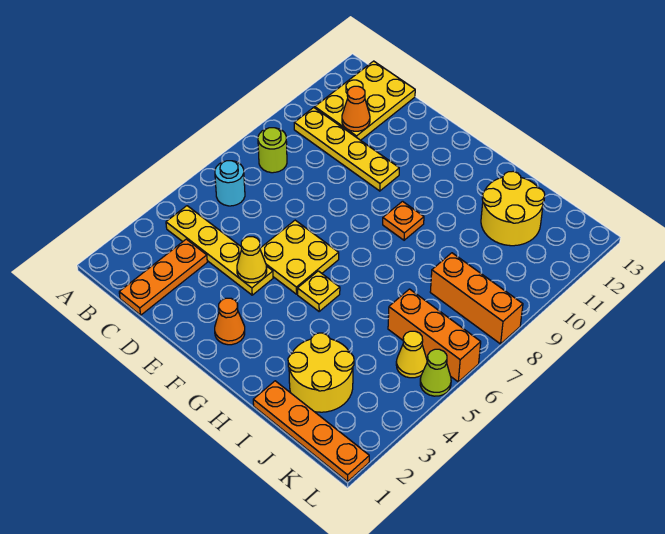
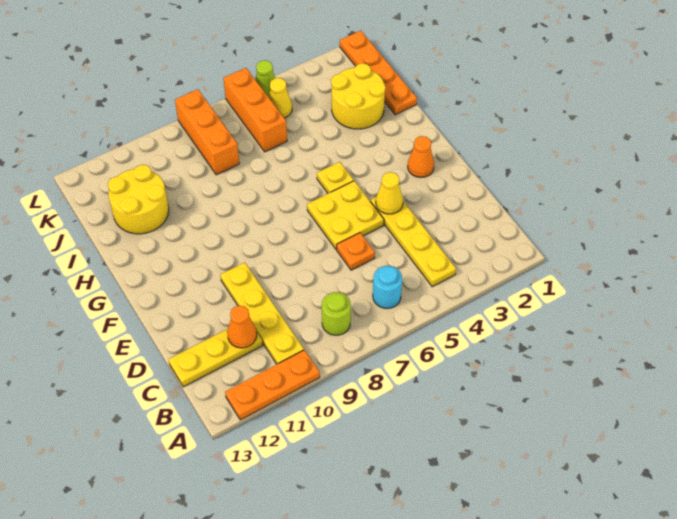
yellow 2x3 plate [315,61,415,140] -> yellow 1x3 plate [169,329,263,387]
orange 1x3 plate [119,239,207,315] -> orange 1x3 plate moved to [225,350,320,420]
orange 1x1 plate [383,201,424,240] -> orange 1x1 plate moved to [337,233,375,270]

